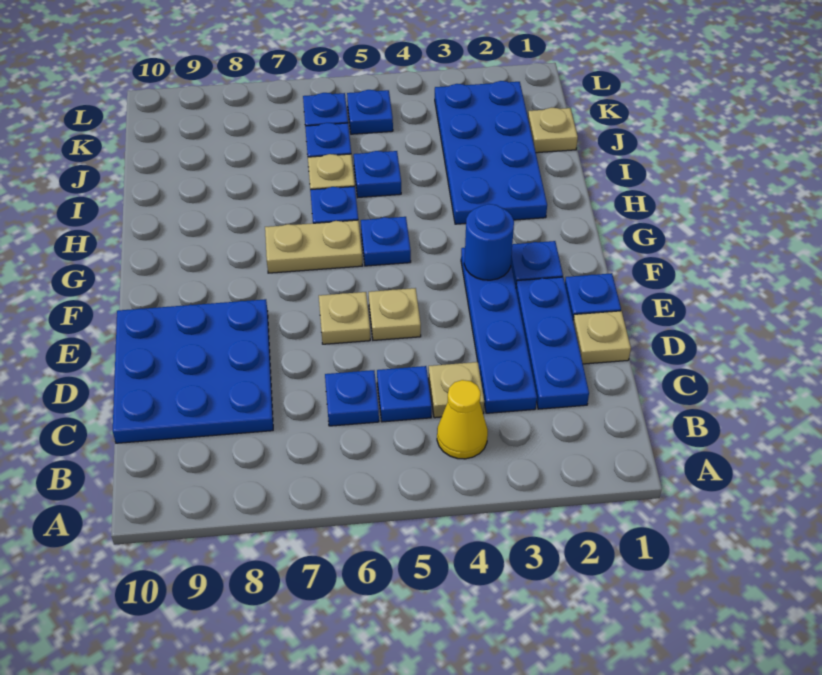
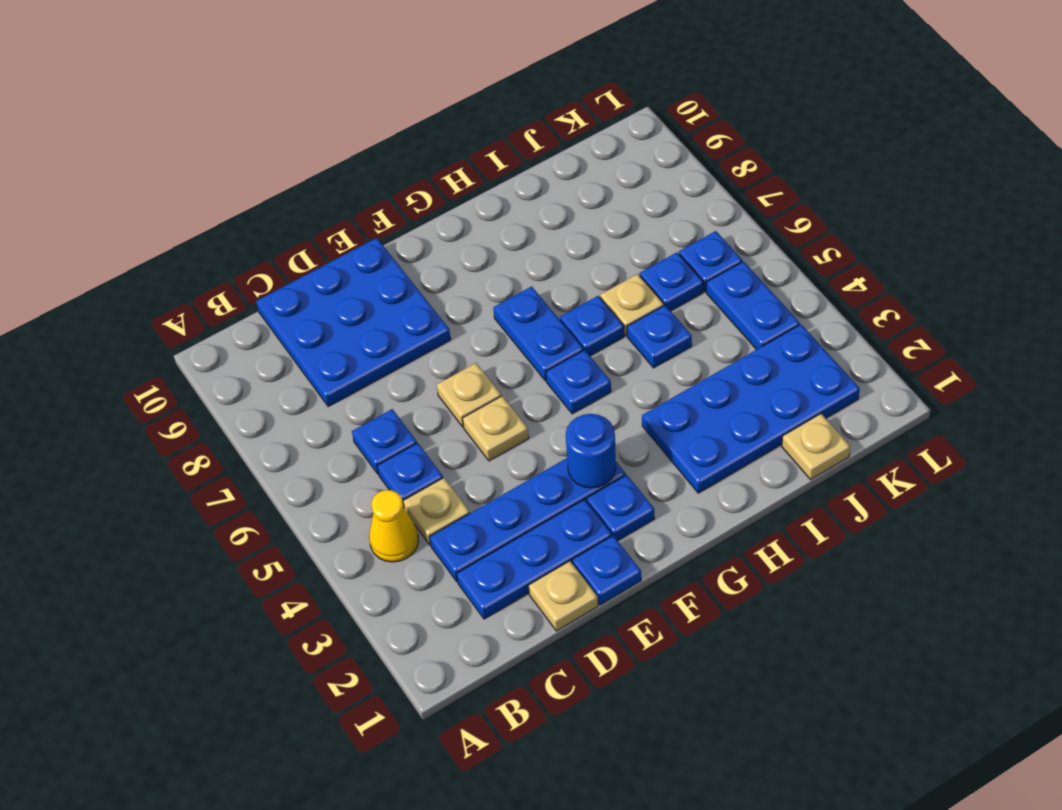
tan 1x2 plate [265,220,362,273] -> blue 1x2 plate [493,286,584,381]
blue 1x1 plate [347,90,393,134] -> blue 1x2 plate [706,261,800,350]

